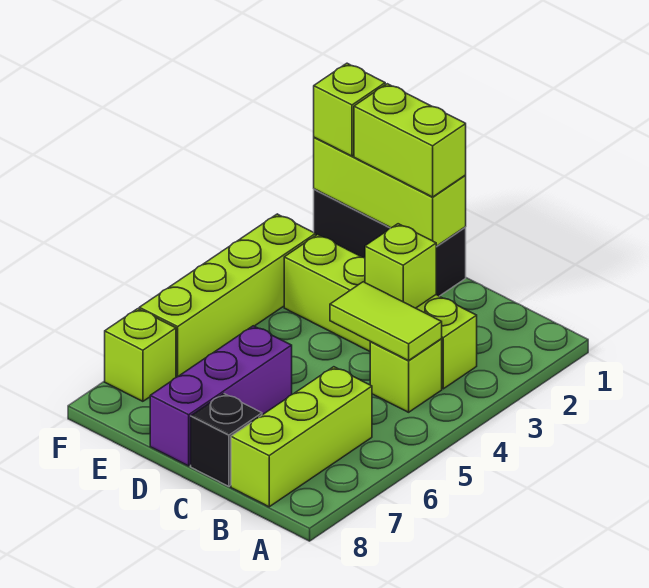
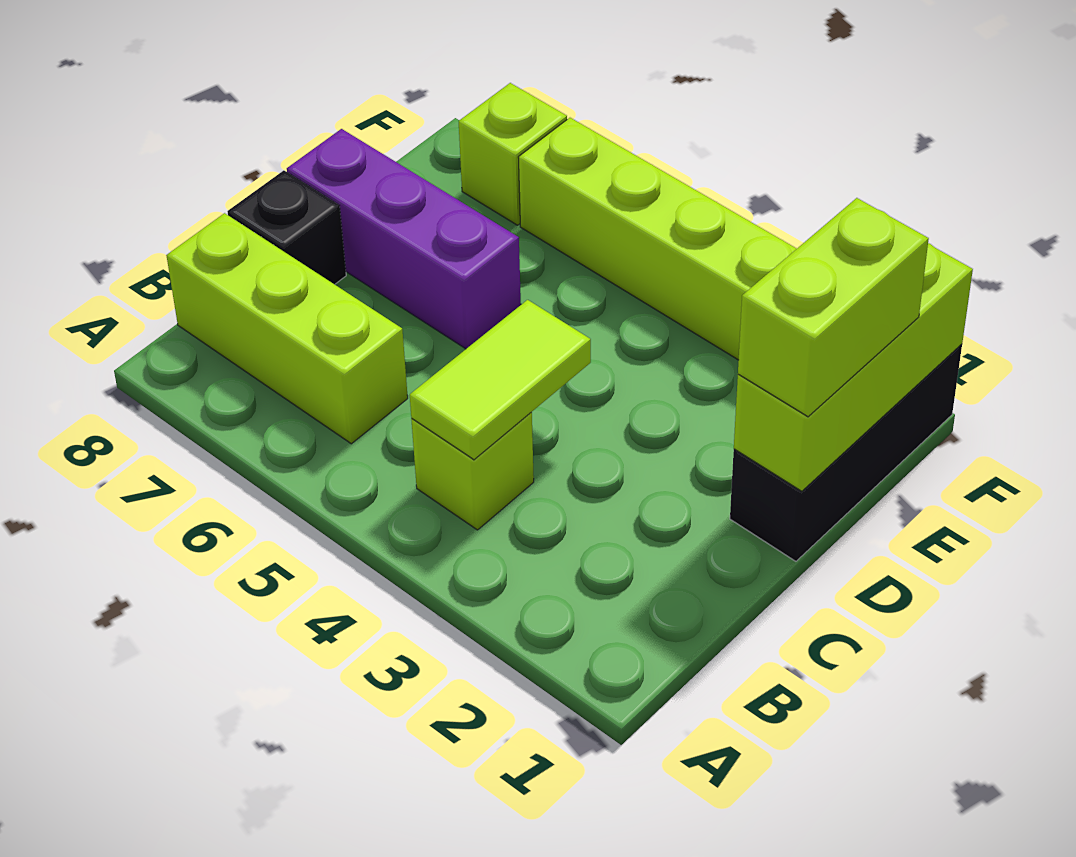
lime 1x4 brick [284,235,477,389] -> none
lime 1x1 brick [365,224,436,308] -> none
lime 1x1 brick [314,63,385,156] -> none

